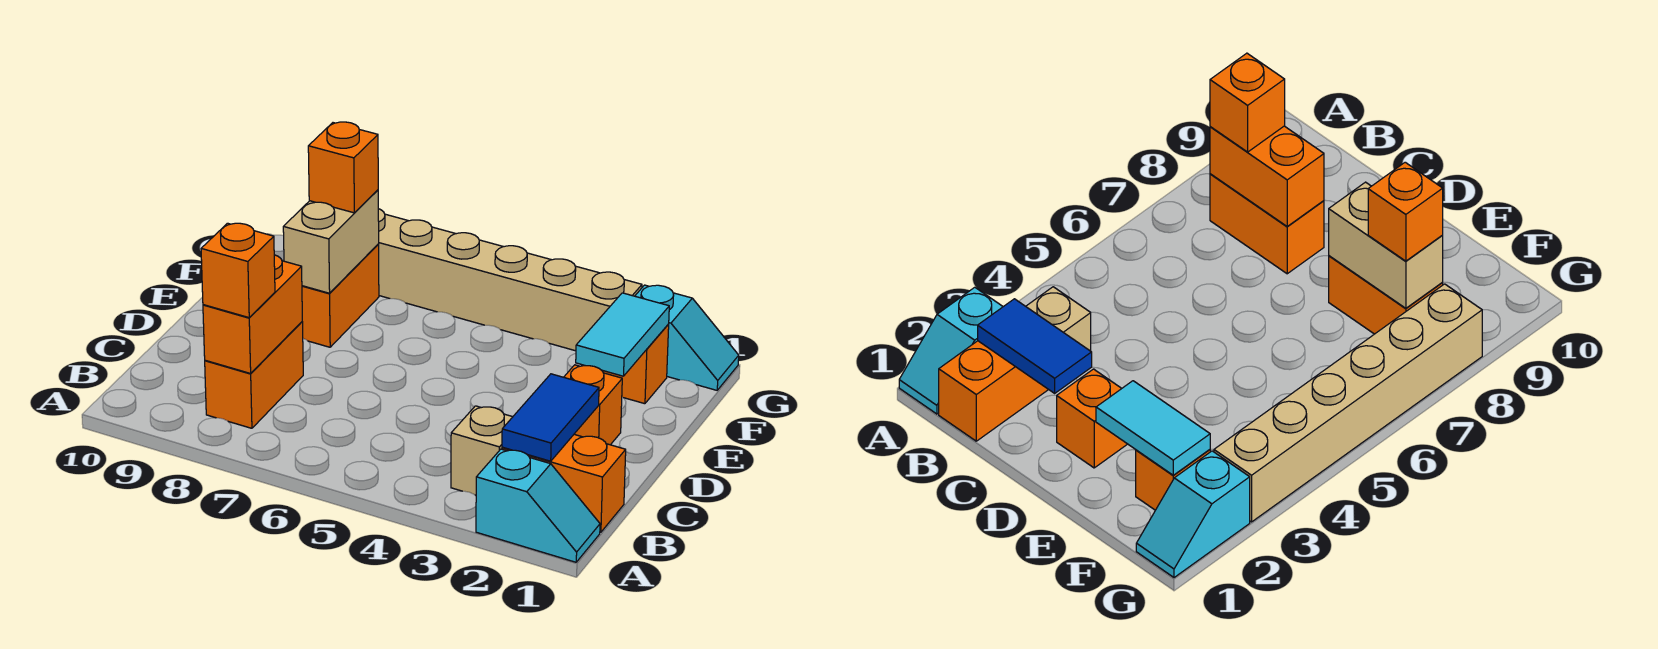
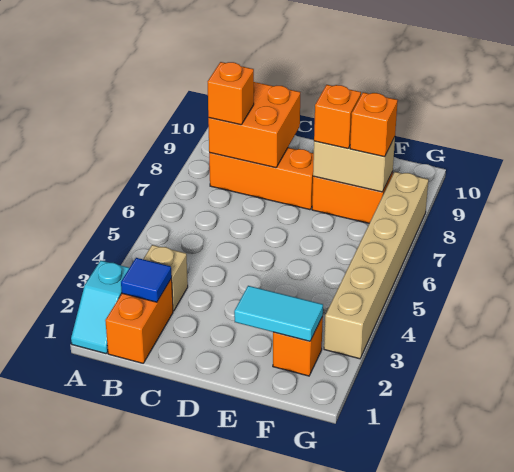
blue 1x2 tile [502,374,599,461] -> blue 1x1 tile [121,258,172,302]
orange 1x2 brick [205,322,303,428] -> orange 1x3 brick [209,148,314,210]
orange 1x2 brick [203,255,302,373] -> orange 2x2 brick [208,82,300,168]
orange 1x1 brick [564,365,622,445] -> orange 1x1 brick moved to [314,85,361,149]
cyan 1x2 slope [635,285,739,390] -> none

